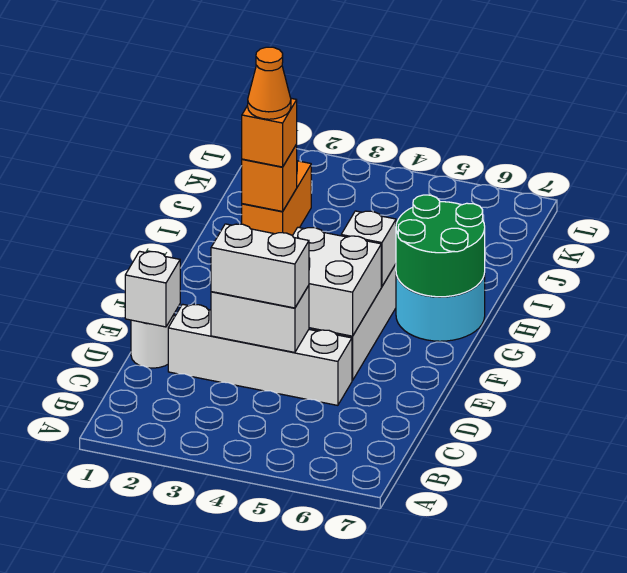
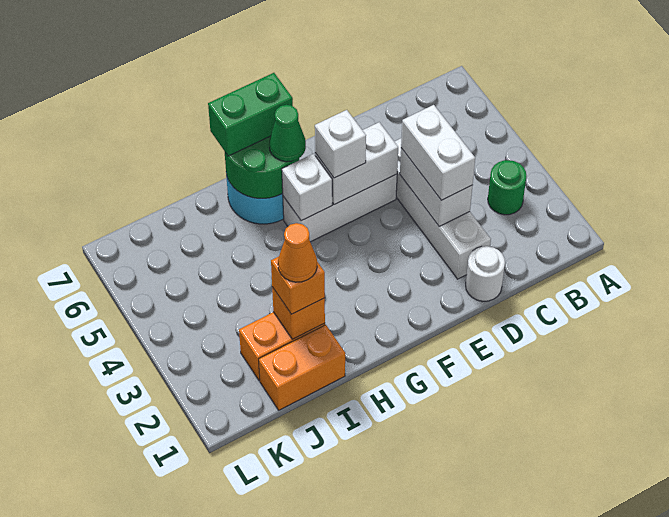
none -> green 1x1 round brick [488,160,526,215]
white 1x1 brick [125,251,180,327] -> white 1x1 brick moved to [315,110,366,178]
white 2x2 brick [293,227,381,336] -> white 1x2 brick [315,122,398,205]
none -> green 1x1 cone [269,105,306,162]
none -> green 1x2 brick [208,73,293,156]
none -> orange 1x2 brick [259,325,345,410]

